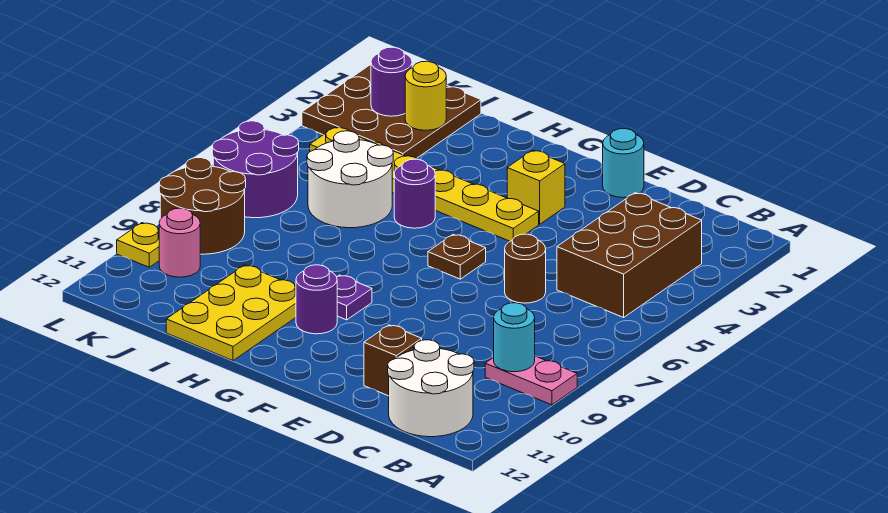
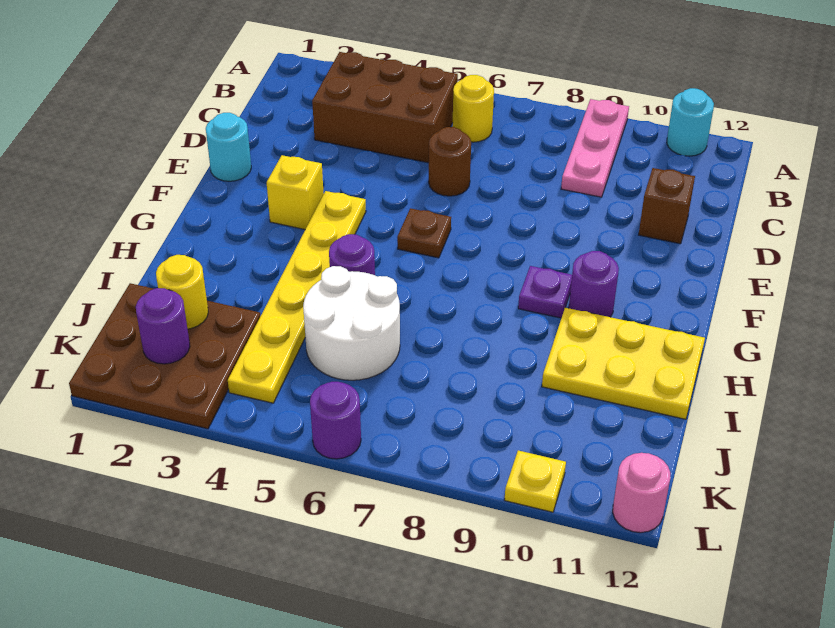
pink 1x2 plate [485,356,577,405] -> pink 1x3 plate [561,99,629,197]
none -> yellow 1x1 round brick [452,75,494,142]
cyan 1x1 round brick [494,303,535,372] -> cyan 1x1 round brick moved to [667,88,714,156]
white 2x2 round brick [388,340,474,437] -> none
purple 2x2 round brick [212,121,299,218] -> purple 1x1 round brick [310,382,361,459]
brown 2x2 round brick [159,158,246,254] -> none
pink 1x1 round brick [159,208,200,277] -> pink 1x1 round brick moved to [613,453,670,533]

